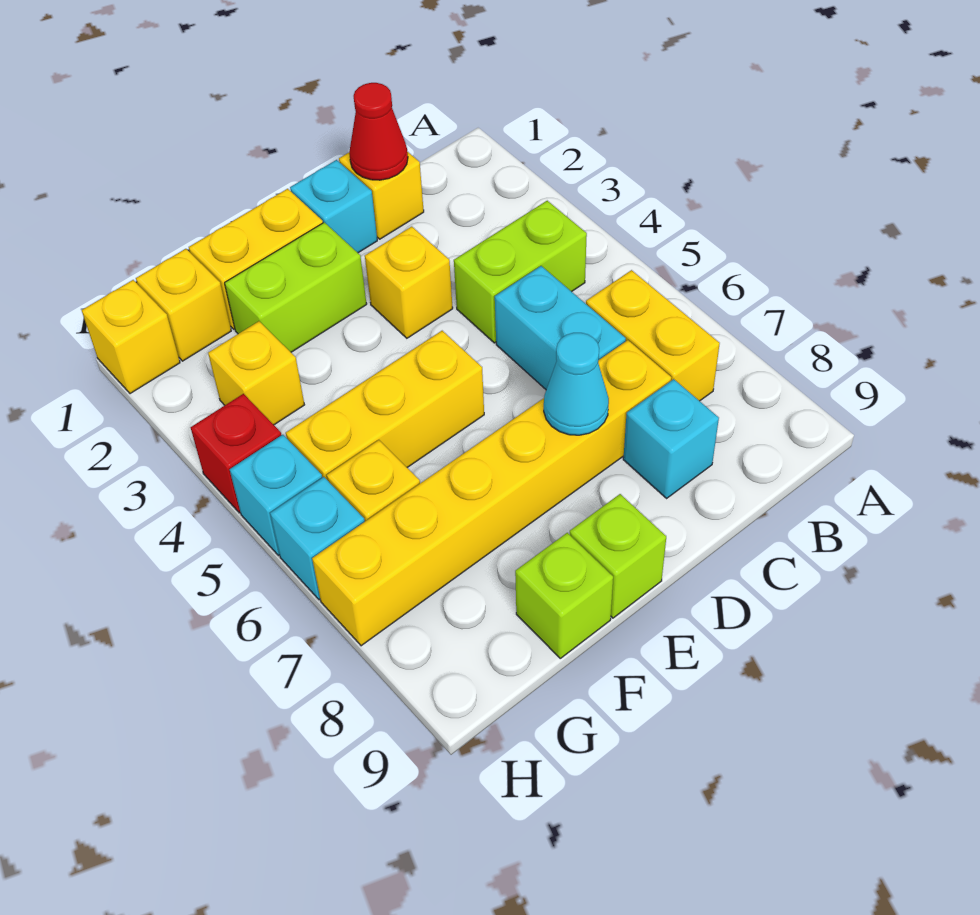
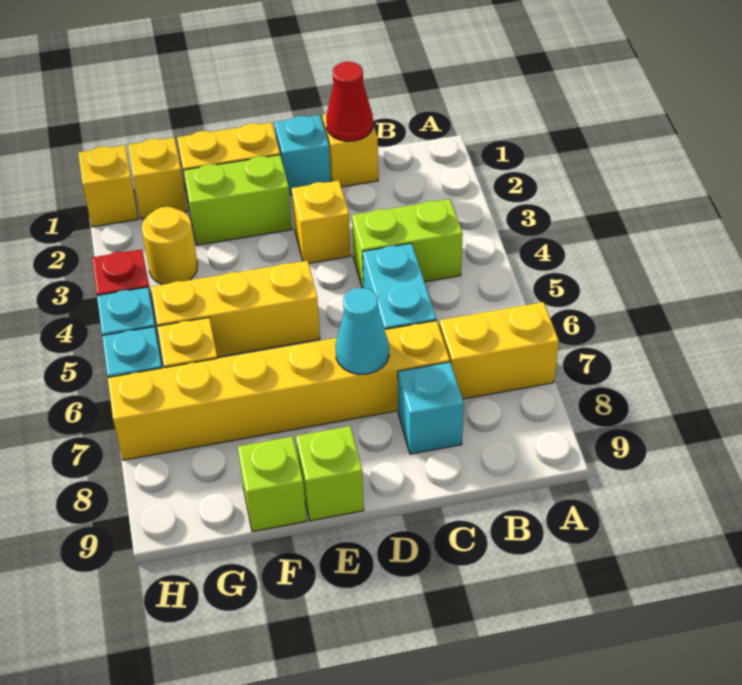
yellow 1x2 brick [586,270,720,401] -> yellow 1x2 brick turned to [439,302,559,399]
yellow 1x1 brick [208,321,304,425] -> yellow 1x1 round brick [142,207,197,285]

